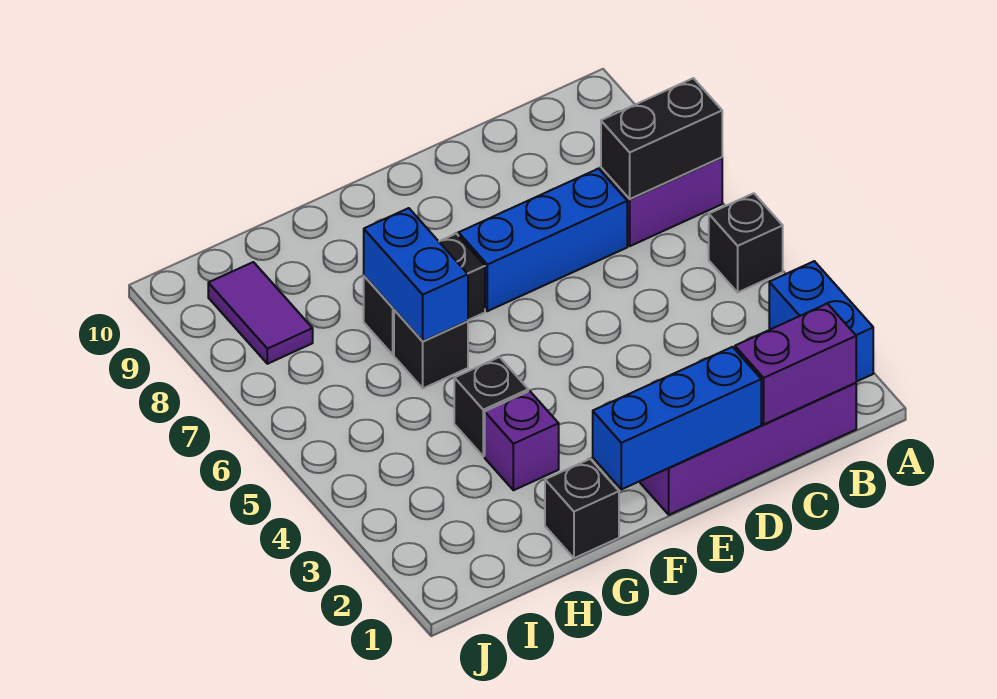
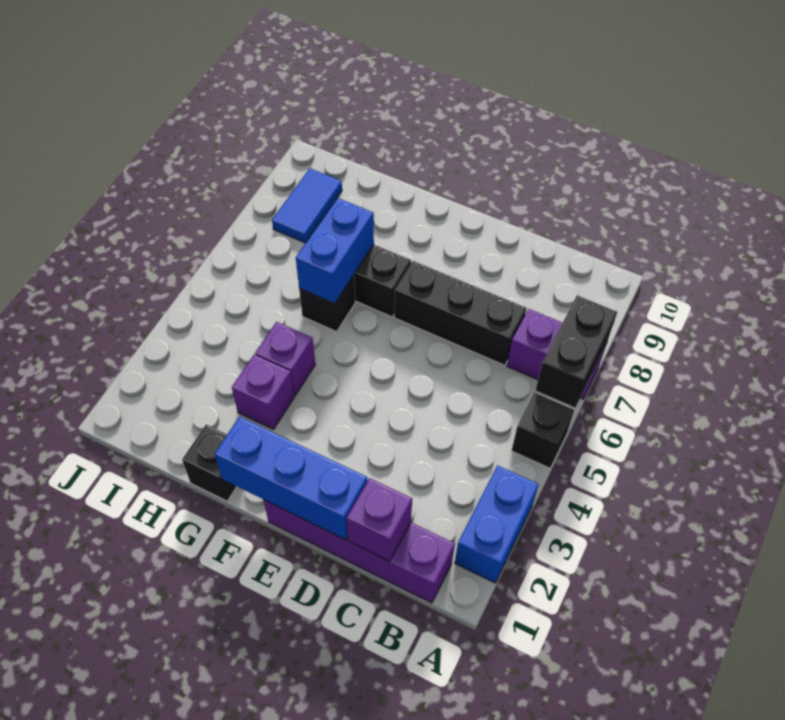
black 1x2 brick [601,78,722,199] -> black 1x2 brick turned to [536,296,617,408]
purple 1x2 brick [735,304,856,424] -> purple 1x1 brick [346,478,412,561]
blue 1x3 brick [459,169,627,311] -> black 1x3 brick [394,261,527,365]
black 1x1 brick [454,357,528,456] -> purple 1x1 brick [255,322,315,395]
purple 1x2 tile [208,262,313,364] -> blue 1x2 tile [272,168,342,243]

